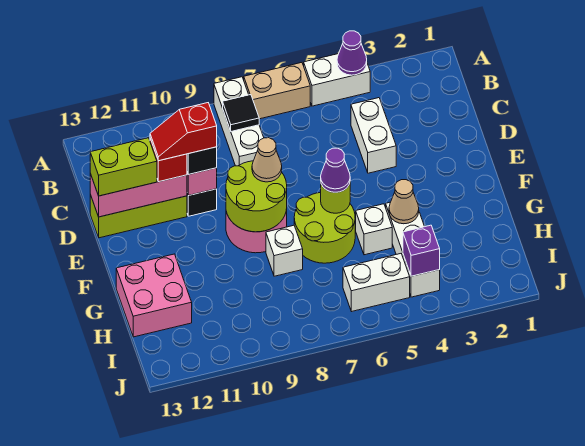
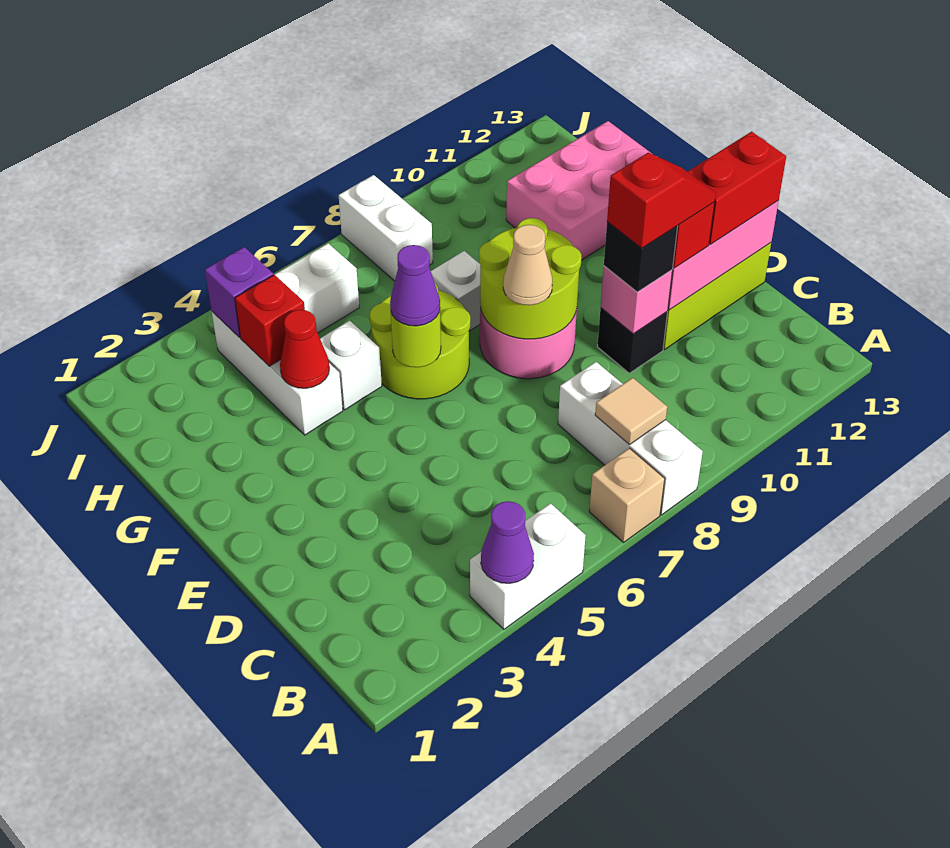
tan 1x2 brick [244,63,310,119] -> tan 1x1 brick [589,448,665,542]
black 1x1 tile [223,95,259,131] -> tan 1x1 tile [595,378,667,445]
white 1x2 brick [351,98,396,173] -> white 1x2 brick moved to [339,175,433,281]
lime 1x2 brick [90,138,157,196] -> red 1x2 brick [688,132,786,244]
tan 1x1 cone [389,180,419,224] -> red 1x1 cone [280,310,329,388]
pink 2x2 brick [116,254,192,337] -> pink 2x3 brick [506,121,652,260]
none -> red 1x1 brick [235,275,305,366]

